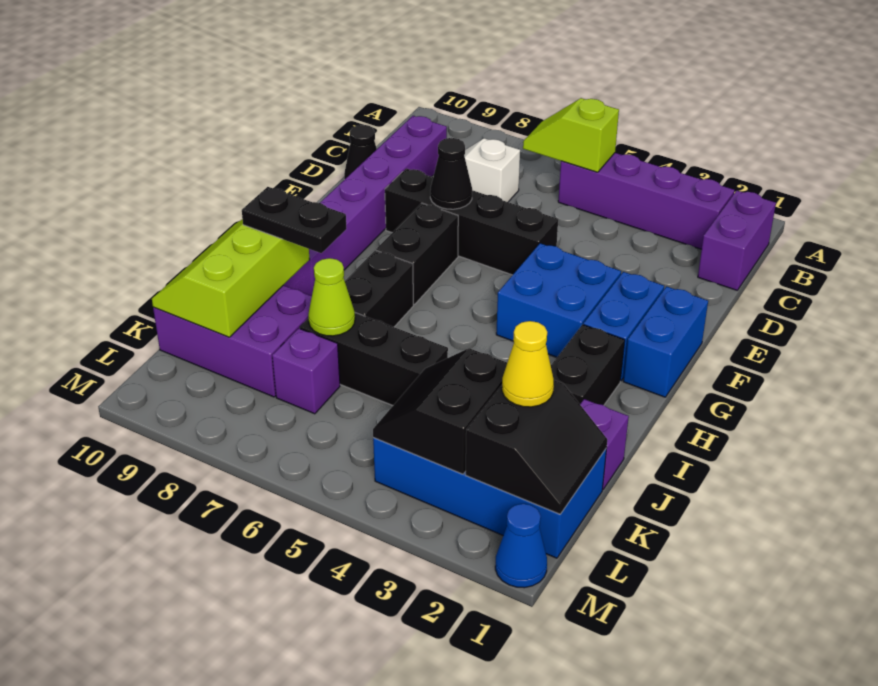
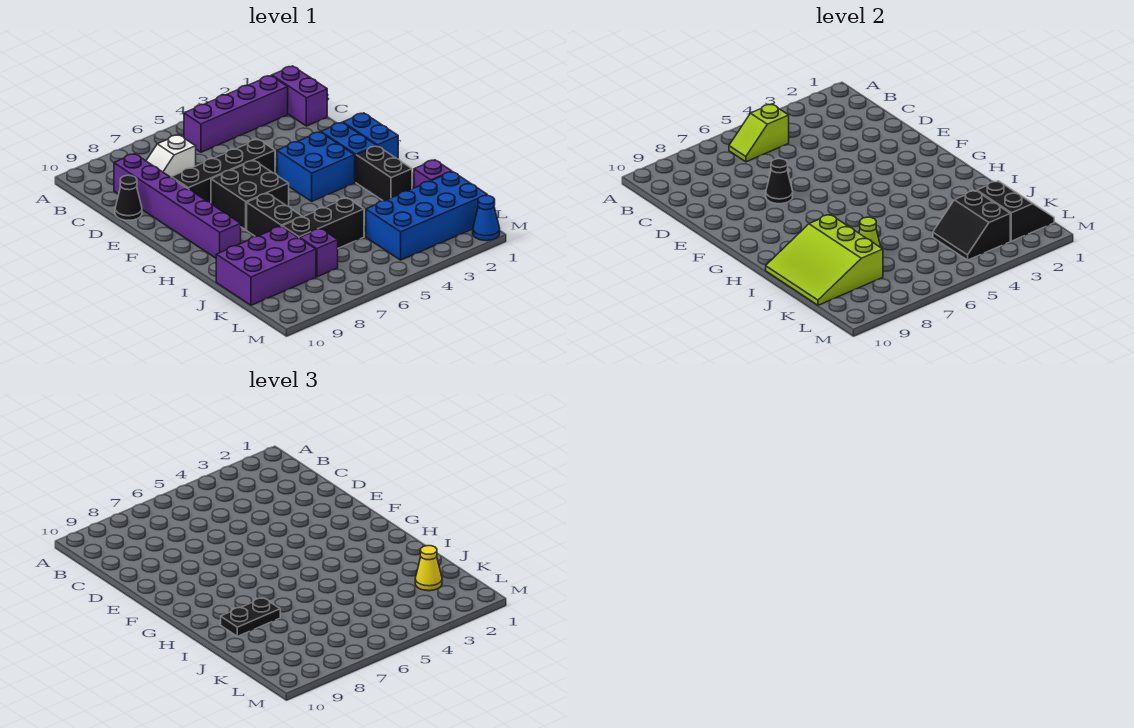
black 1x2 brick [376,203,458,305] -> black 2x2 brick [211,161,289,230]
lime 2x3 slope [152,219,310,337] -> lime 3x3 slope [766,215,883,305]

